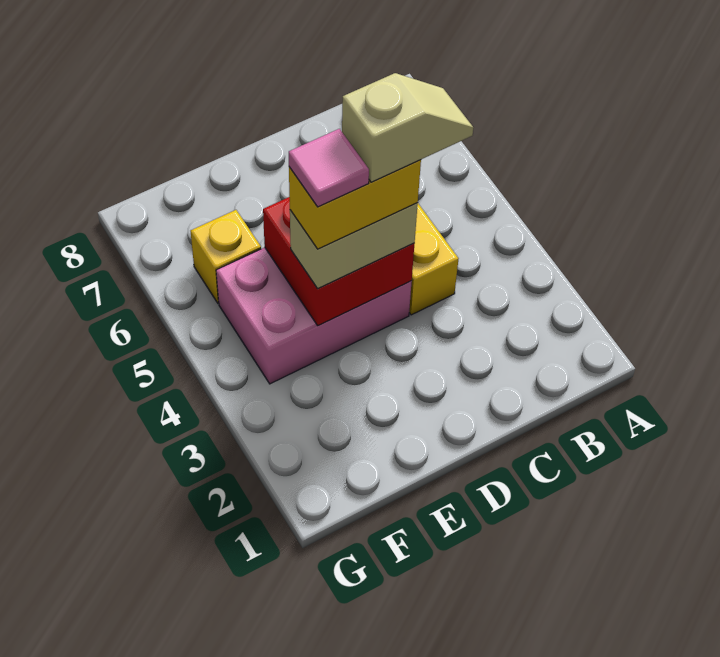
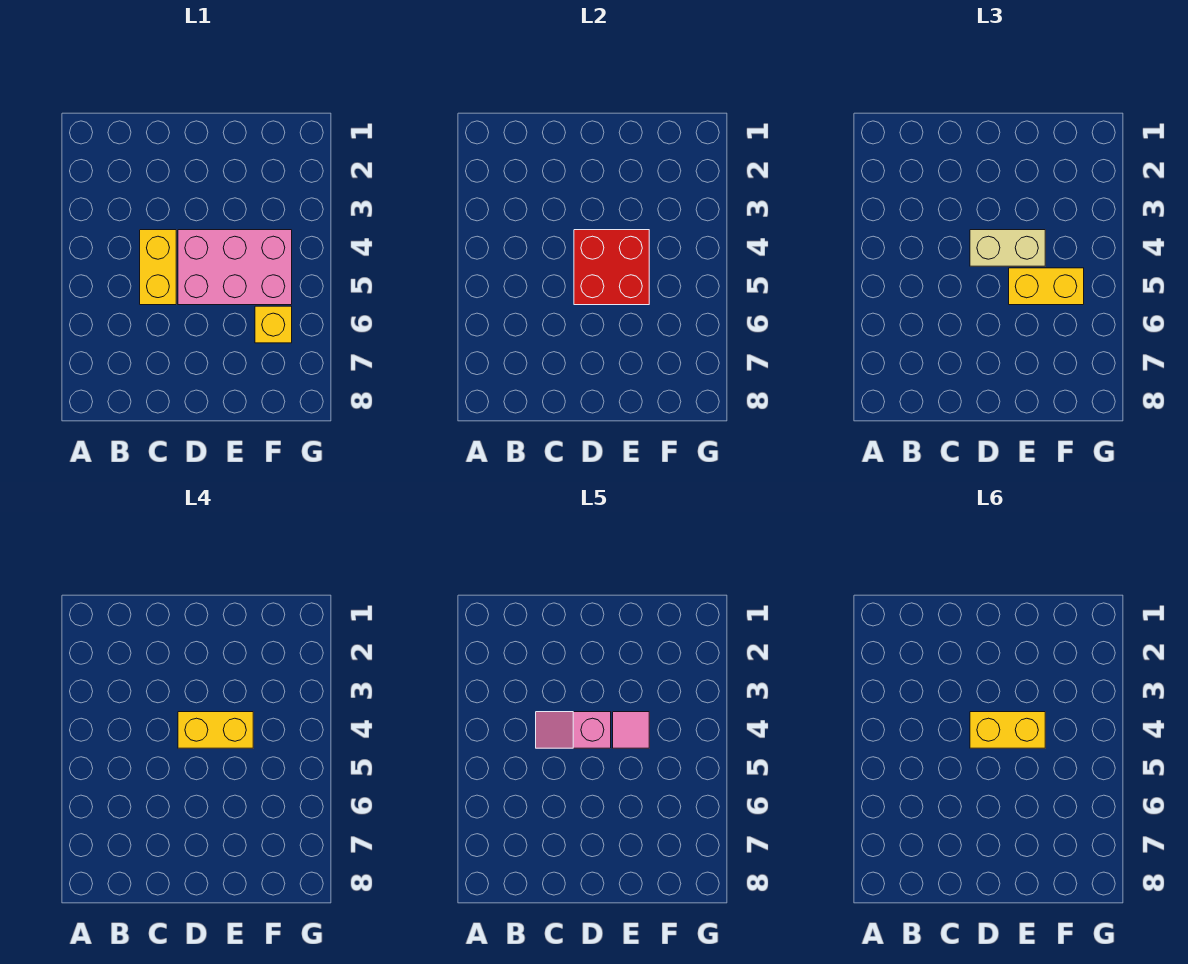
tan 1x2 slope [342,73,473,182] -> pink 1x2 slope [536,712,611,748]
none -> yellow 1x2 brick [970,712,1045,748]
none -> yellow 1x2 brick [1009,268,1084,305]

